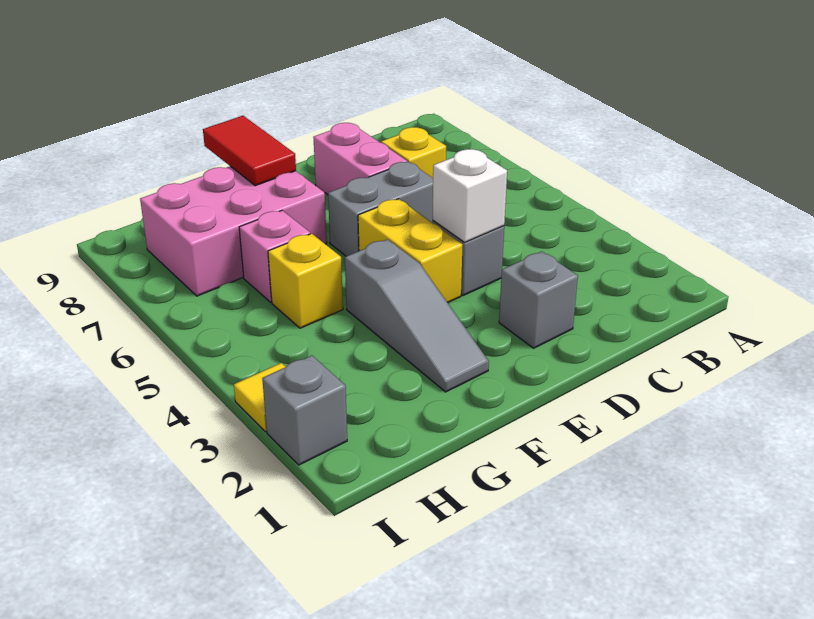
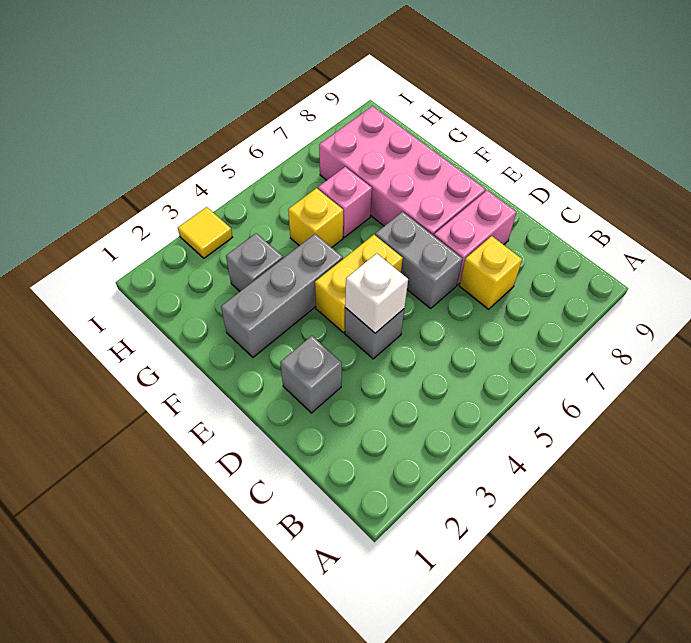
grey 1x3 slope [345,239,489,392] -> grey 1x3 brick [221,234,343,357]
pink 2x3 brick [140,166,327,296] -> pink 2x4 brick [319,106,486,236]
red 1x2 tile [203,116,296,186] -> none
grey 1x1 brick [262,356,347,465] -> grey 1x1 brick moved to [226,233,283,291]

